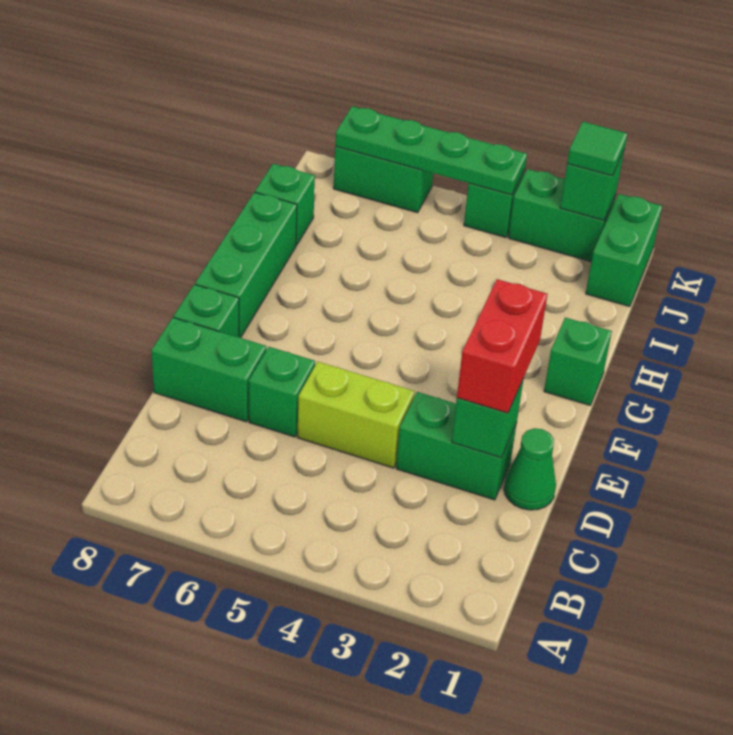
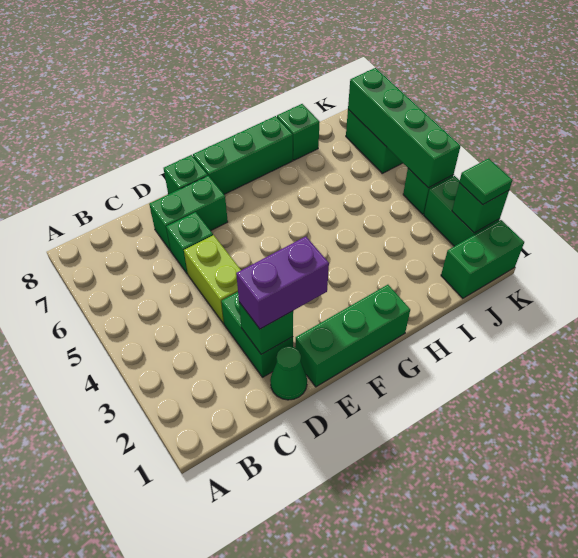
red 1x2 brick [457,279,547,413] -> purple 1x2 brick [236,237,329,329]
green 1x2 brick [151,318,266,422] -> green 1x2 brick turned to [149,176,228,251]
green 1x1 brick [544,318,612,405] -> green 1x3 brick [295,285,410,387]
green 1x4 plate [335,106,527,195] -> green 1x4 brick [348,68,460,188]

